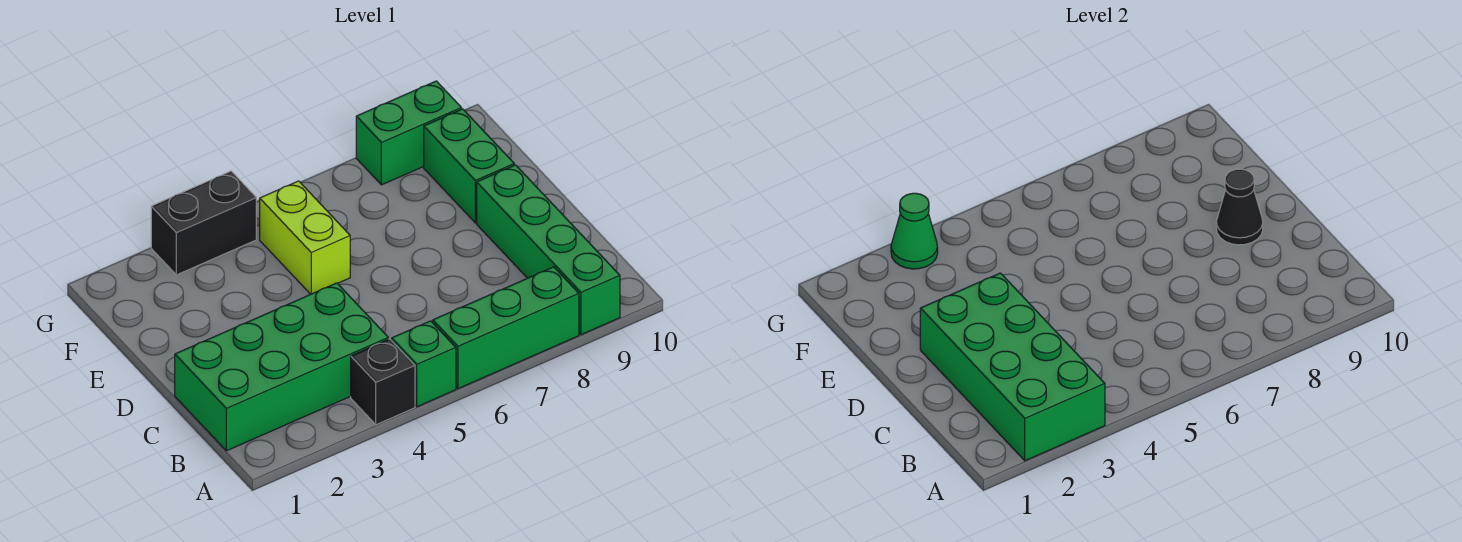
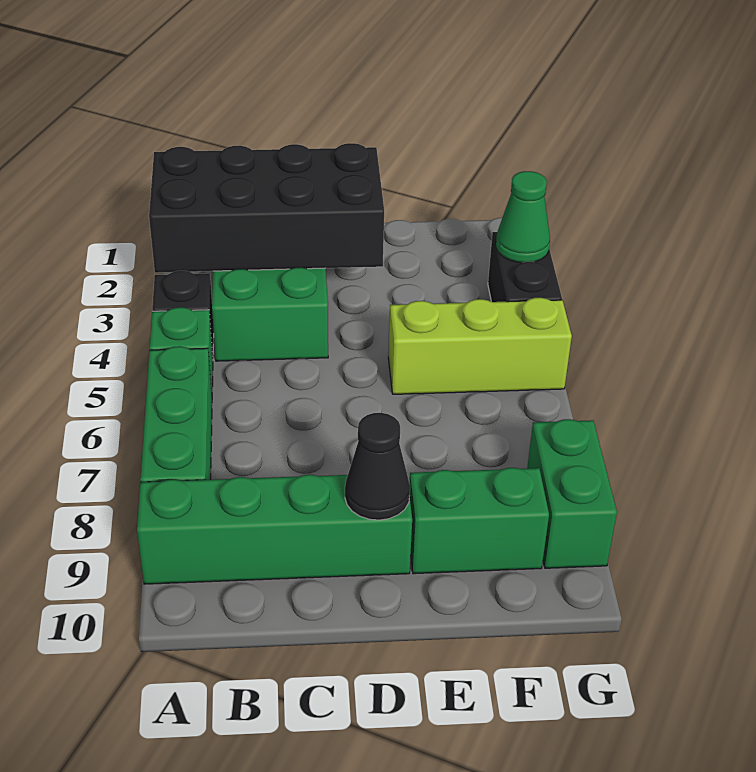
green 2x4 brick [920,273,1105,461] -> black 2x4 brick [149,143,384,273]
lime 1x2 brick [260,181,350,294] -> lime 1x3 brick [388,298,572,394]

